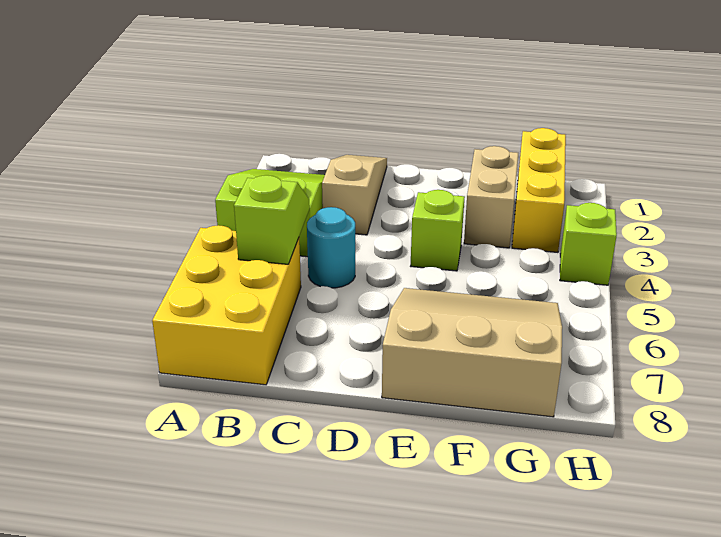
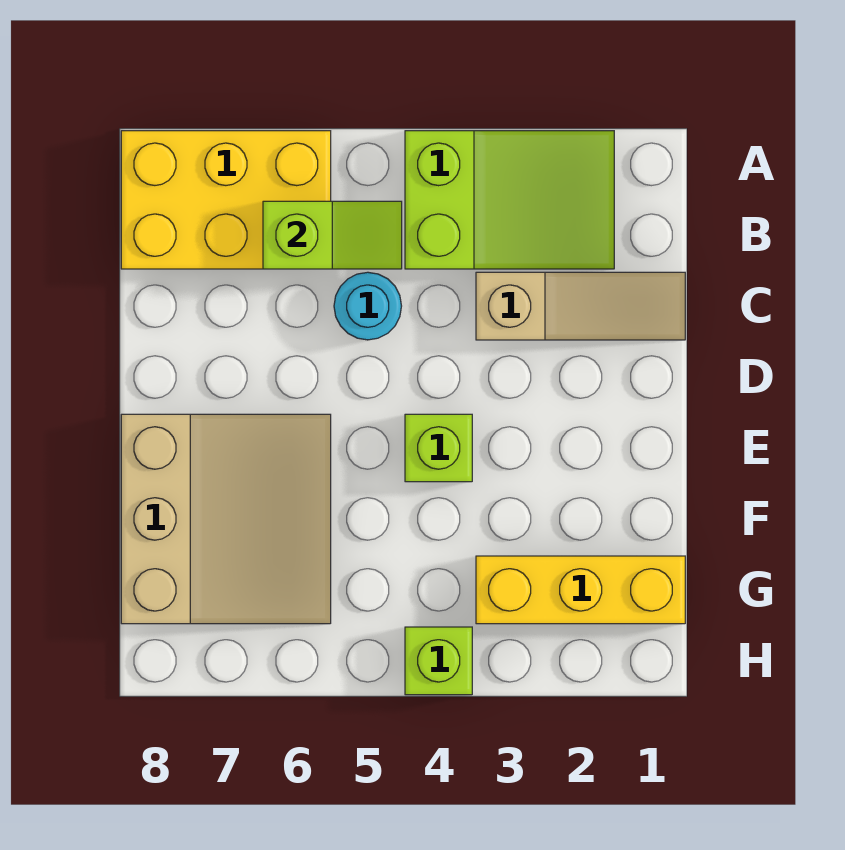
tan 1x2 brick [464,146,518,248] -> none

